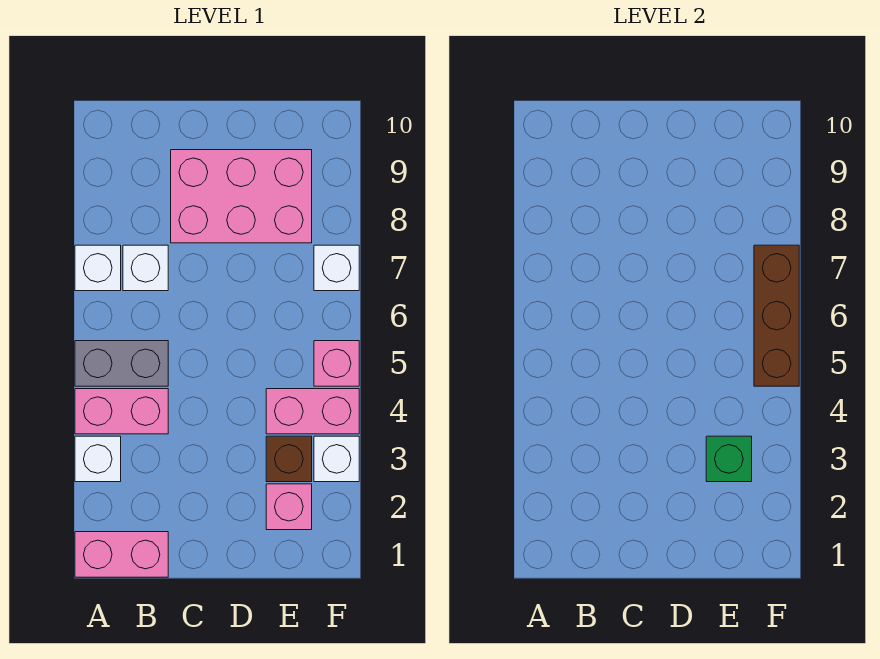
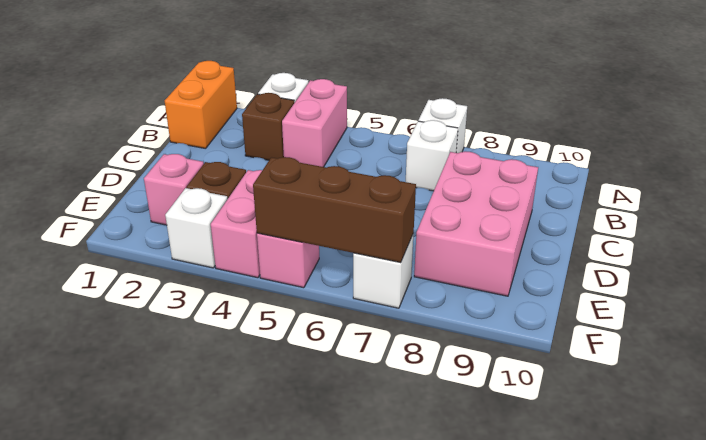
pink 1x2 brick [75,532,168,577] -> orange 1x2 brick [165,61,237,149]
grey 1x2 brick [75,341,168,386] -> none
none -> brown 1x1 brick [242,93,294,160]
green 1x1 brick [706,436,752,482] -> none

